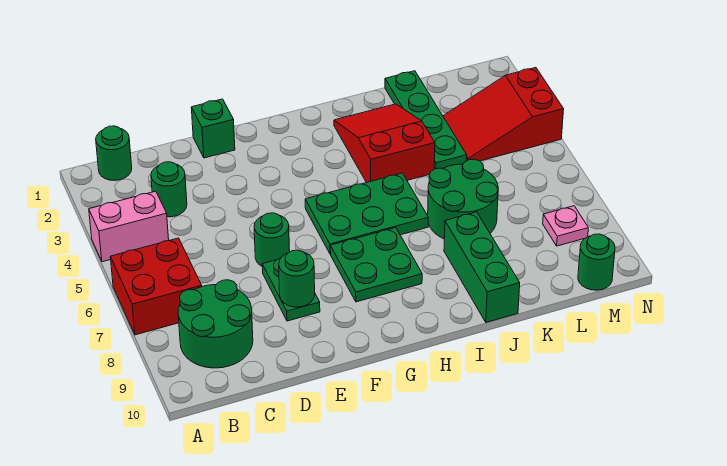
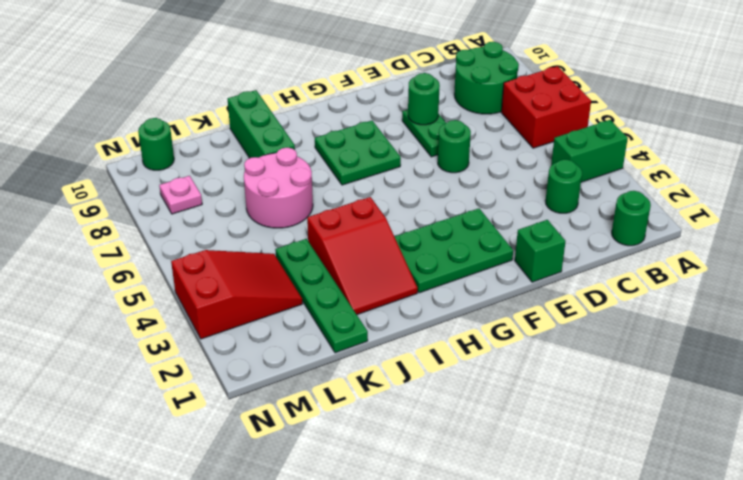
pink 1x2 brick [89,191,169,262] -> green 1x2 brick [551,120,628,182]
green 2x3 plate [305,173,428,254] -> green 2x3 plate moved to [394,208,513,293]
green 2x2 round brick [428,159,498,239] -> pink 2x2 round brick [244,148,313,228]

